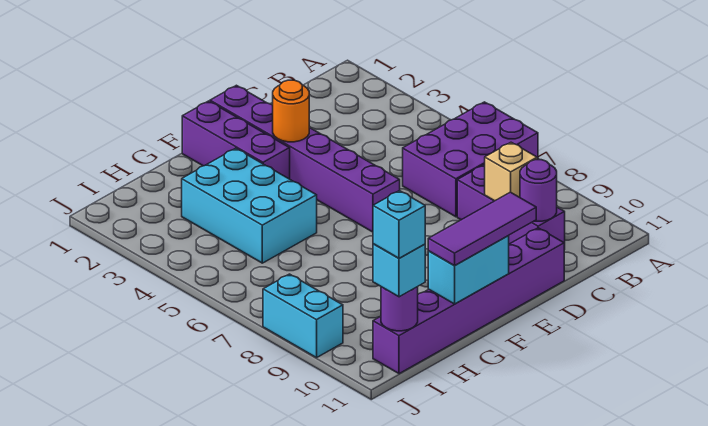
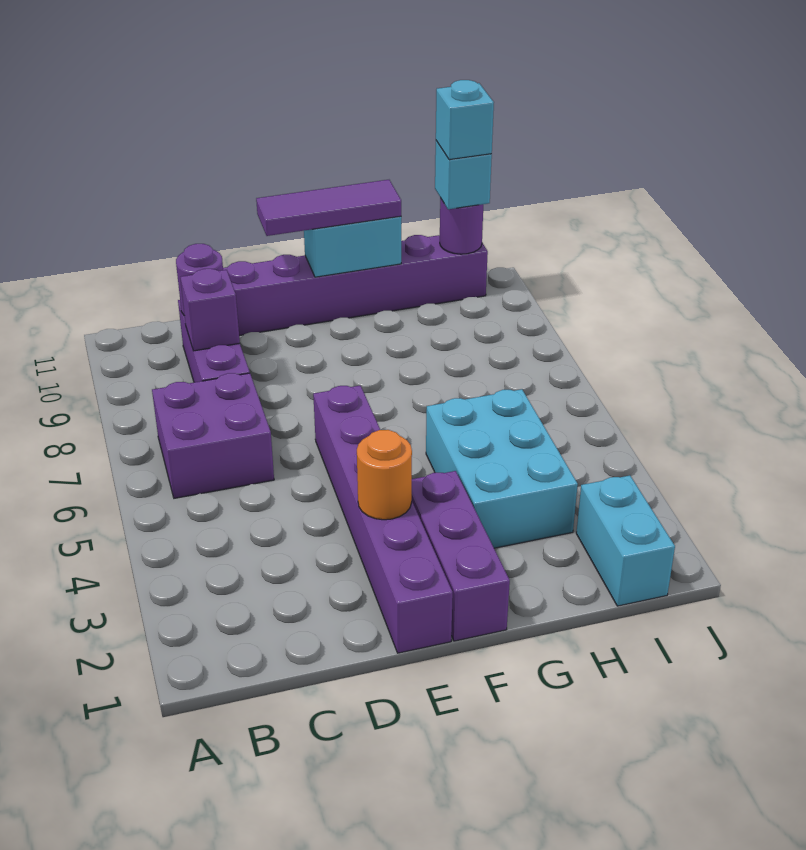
purple 2x3 brick [403,102,538,217] -> purple 2x2 brick [152,373,274,498]
tan 1x1 brick [485,142,537,201] -> purple 1x1 brick [180,269,240,351]
cyan 1x2 brick [263,274,343,358] -> cyan 1x2 brick moved to [576,475,675,606]

